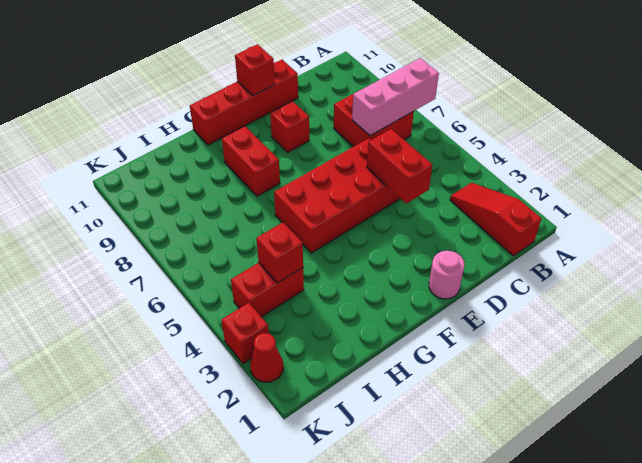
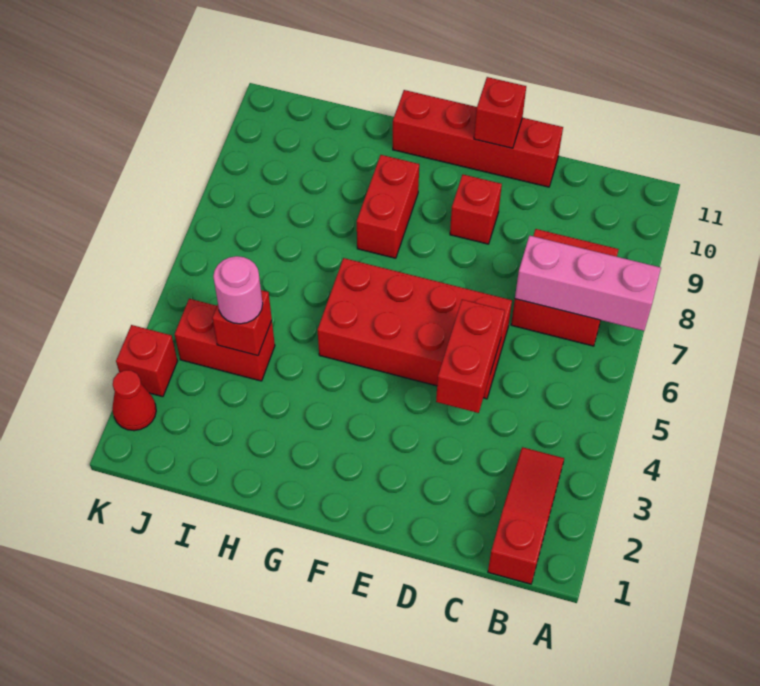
pink 1x1 round brick [429,251,464,299] -> pink 1x1 round brick moved to [213,256,263,324]

